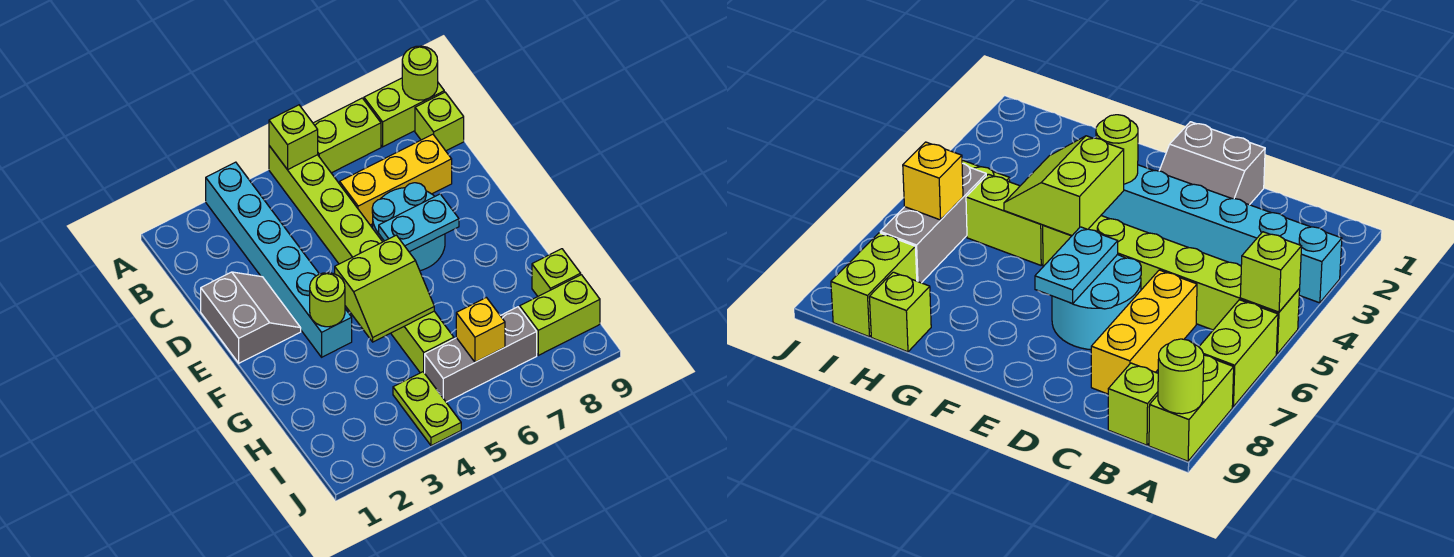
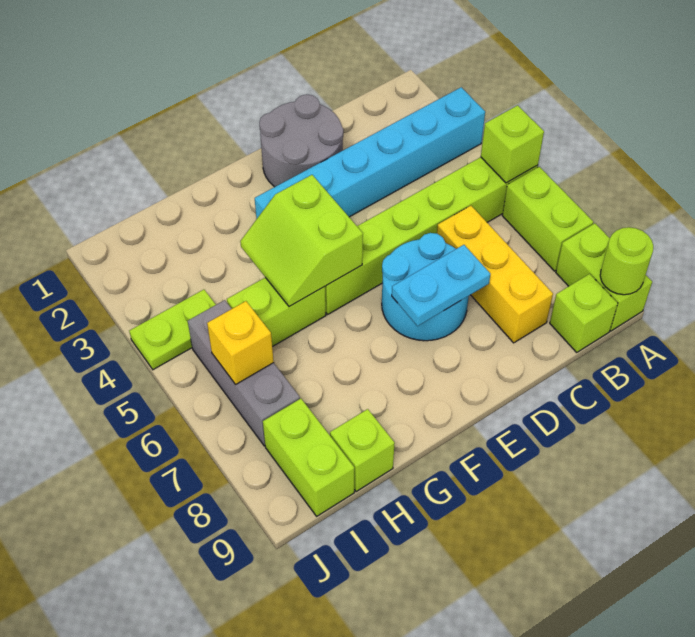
grey 2x2 slope [201,272,301,363] -> grey 2x2 round brick [259,94,343,187]
cyan 1x2 plate [379,194,459,252] -> cyan 1x2 plate turned to [392,245,490,326]
lime 1x1 round brick [310,273,345,327] -> none

